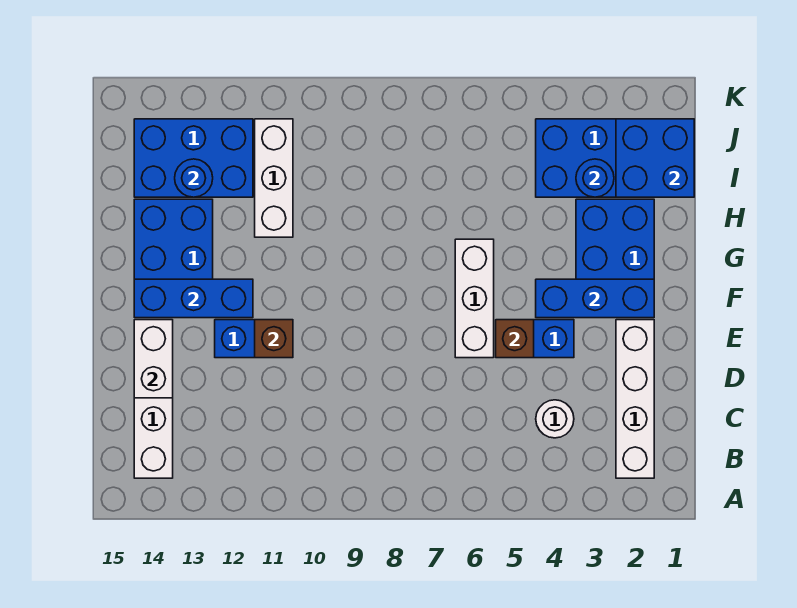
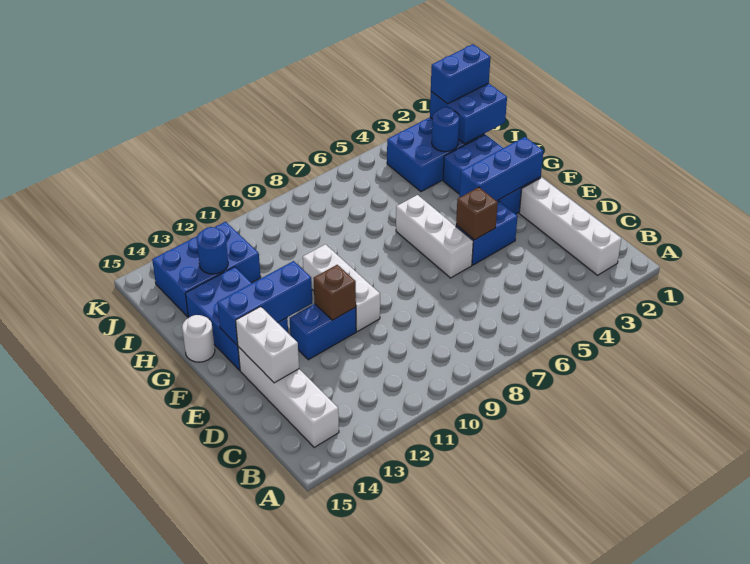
white 1x1 round brick [536,400,574,438] -> white 1x1 round brick moved to [182,315,215,362]
white 1x3 brick [255,119,293,237] -> white 1x3 brick moved to [303,244,380,331]
none -> blue 1x2 brick [431,44,490,104]

